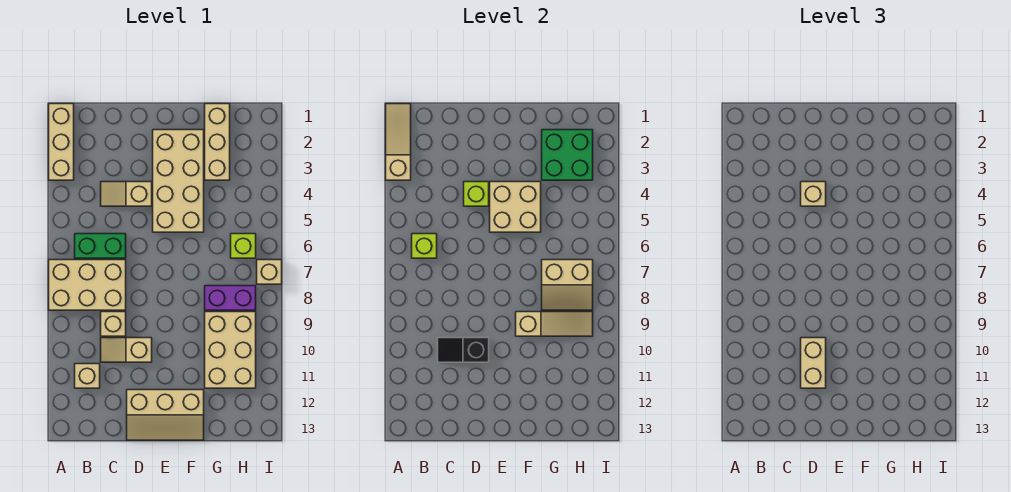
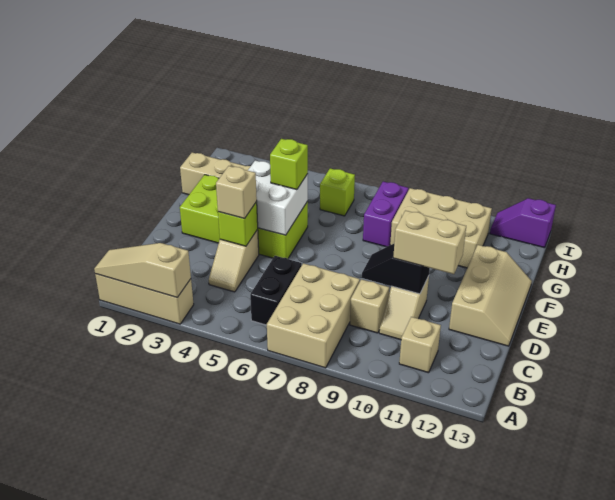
green 1x2 brick [75,234,126,258] -> black 1x2 brick [250,256,302,325]
lime 1x1 brick [412,234,437,258] -> lime 1x1 brick moved to [270,139,308,190]
black 1x2 slope [438,338,489,362] -> black 1x2 slope turned to [362,244,430,294]
tan 2x4 brick [153,130,204,232] -> lime 2x4 brick [180,175,308,259]
tan 2x2 brick [490,182,541,232] -> white 2x2 brick [248,161,308,235]
tan 1x3 slope [516,312,593,336] -> none
green 2x2 brick [542,130,593,180] -> none
tan 2x2 slope [542,260,593,310] -> none
tan 1x1 brick [257,260,282,284] -> none
none -> purple 1x2 slope [490,198,556,248]

